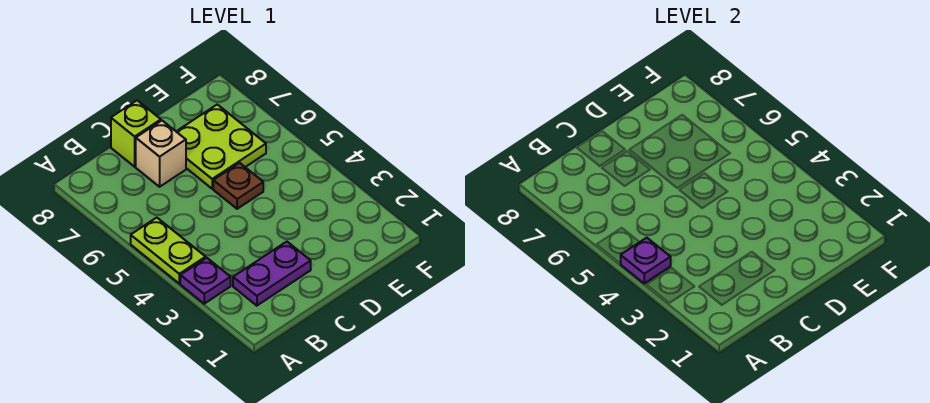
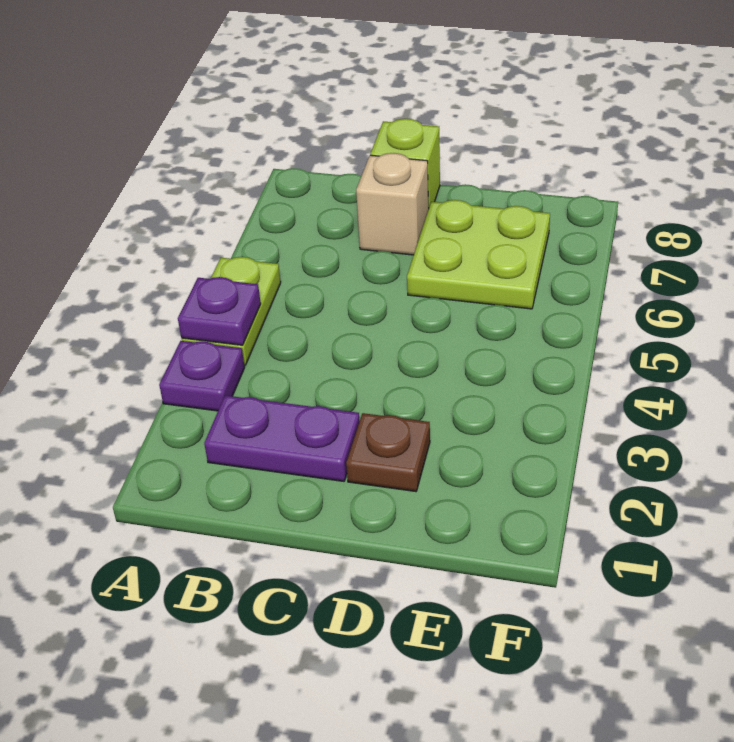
brown 1x1 plate [213,163,263,209] -> brown 1x1 plate moved to [346,413,430,492]

